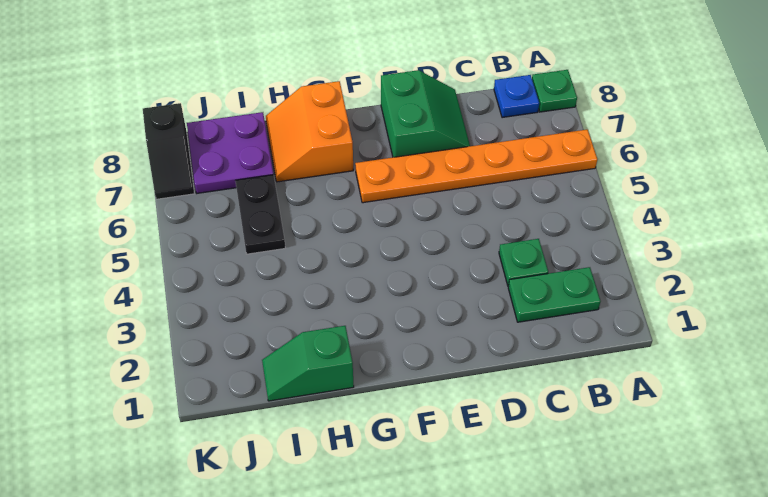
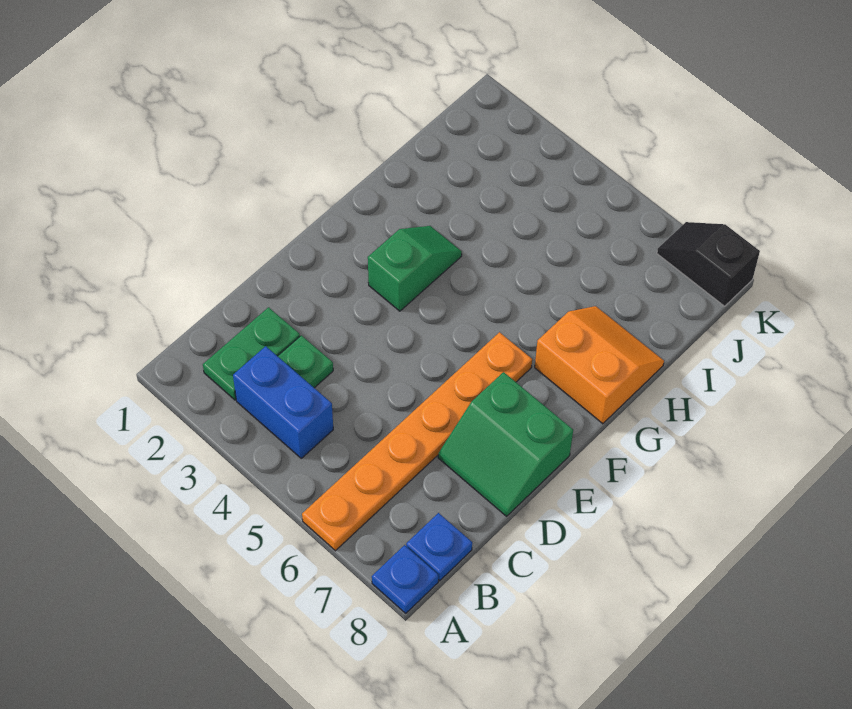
green 1x1 plate [532,70,577,112] -> blue 1x1 plate [372,545,438,613]
none -> blue 1x2 brick [233,346,333,458]
green 1x2 slope [262,326,354,401] -> green 1x2 slope moved to [368,226,462,311]
black 1x2 plate [235,175,285,254] -> none
purple 2x2 plate [187,112,274,193] -> none

